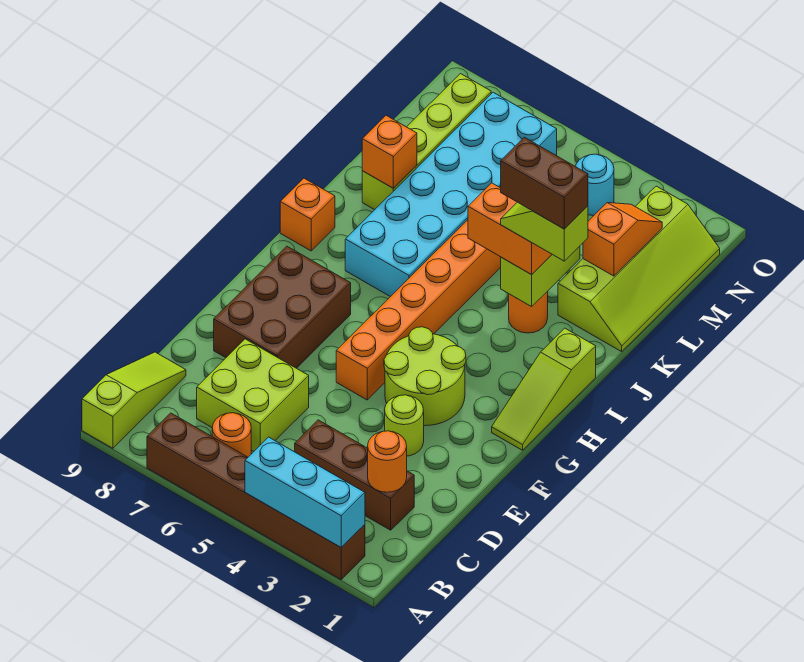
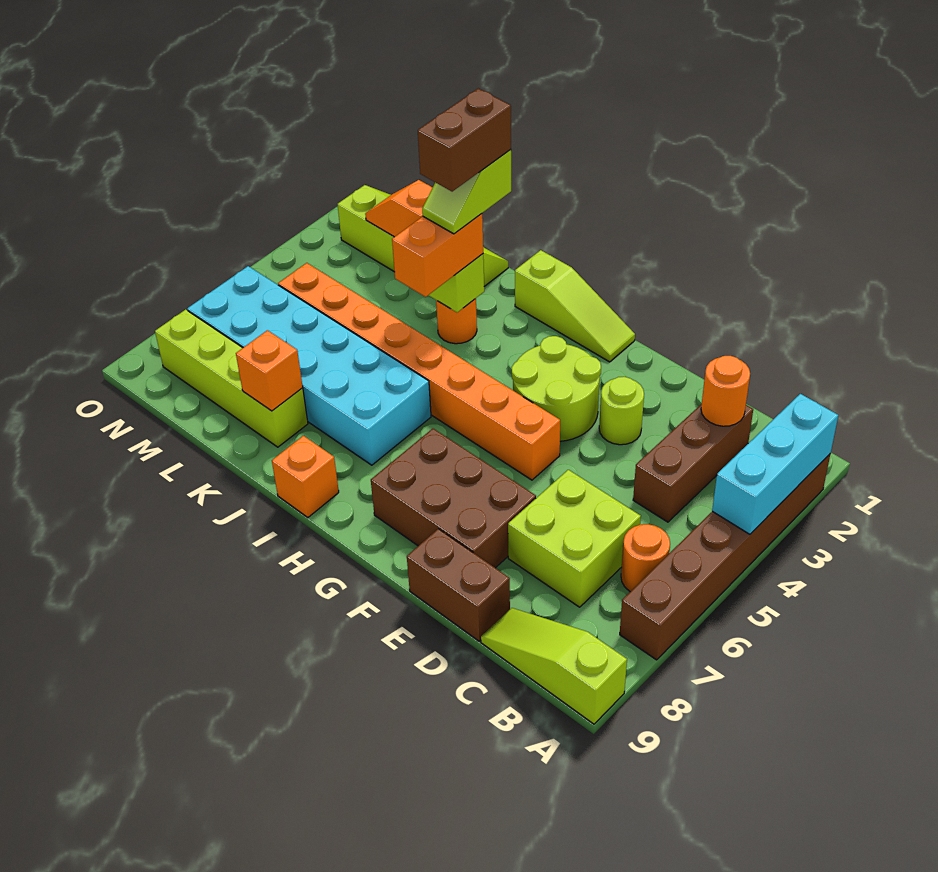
none -> brown 1x2 brick [407,529,510,641]
cyan 1x1 round brick [576,154,614,216] -> none

